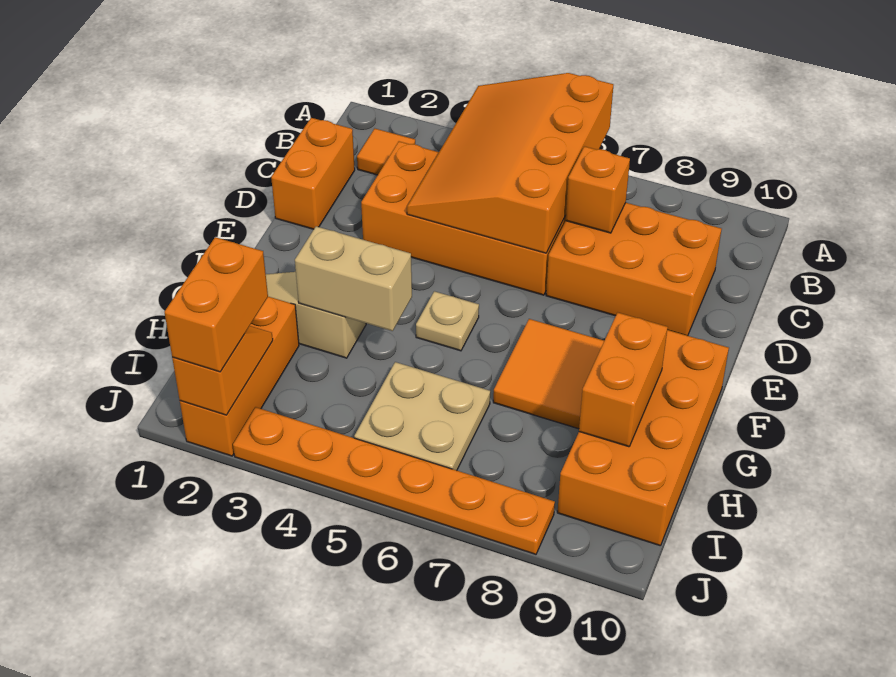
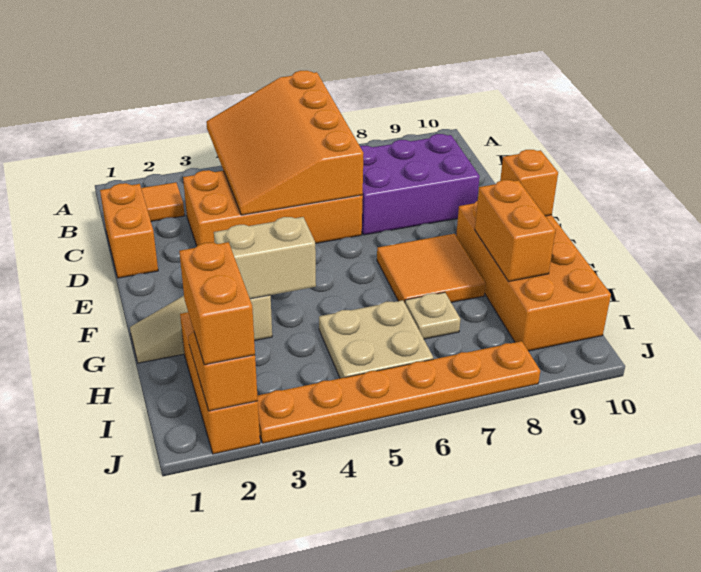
orange 2x3 brick [546,203,722,336] -> purple 2x3 brick [360,134,480,235]
orange 1x1 brick [565,146,630,233] -> orange 1x1 brick moved to [500,150,558,216]
tan 1x1 plate [416,291,479,351] -> tan 1x1 plate moved to [405,292,461,339]

